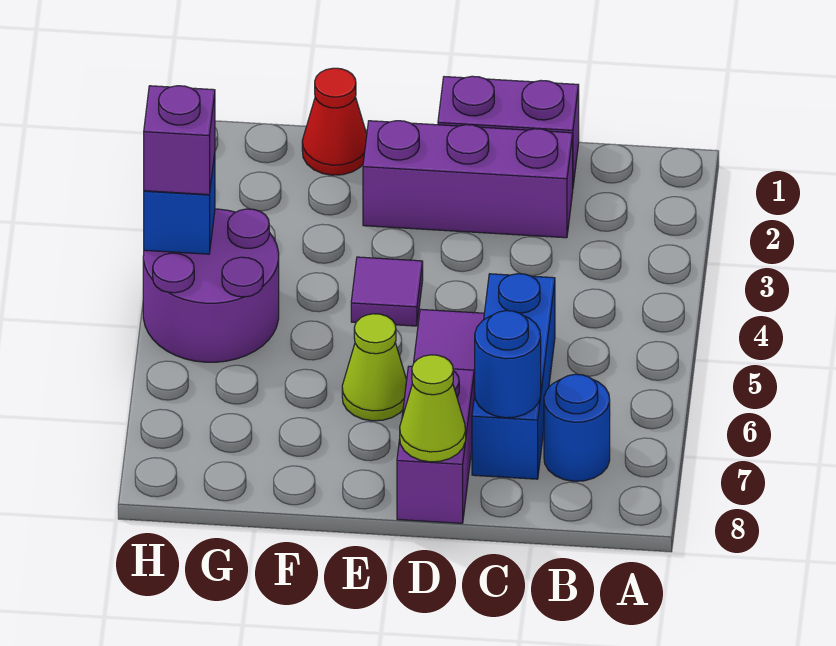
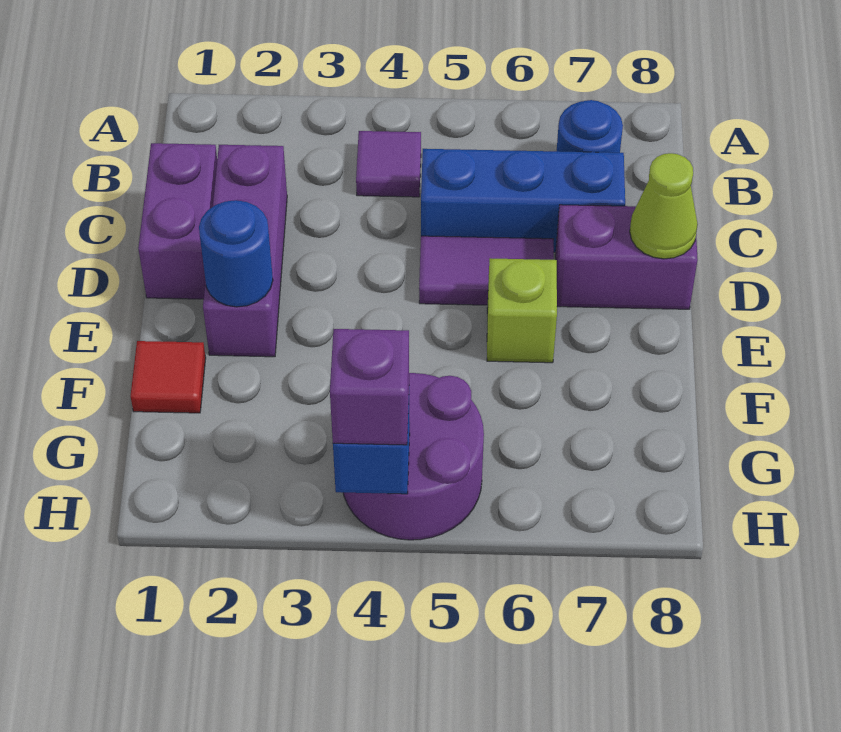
blue 1x1 round brick [475,311,541,418] -> blue 1x1 round brick moved to [199,200,273,307]
purple 1x1 tile [351,257,423,326] -> purple 1x1 tile moved to [356,131,421,197]
lime 1x1 cone [342,314,407,421] -> lime 1x1 brick [487,258,557,363]
red 1x1 cone [302,68,367,175] -> red 1x1 tile [131,341,206,413]

